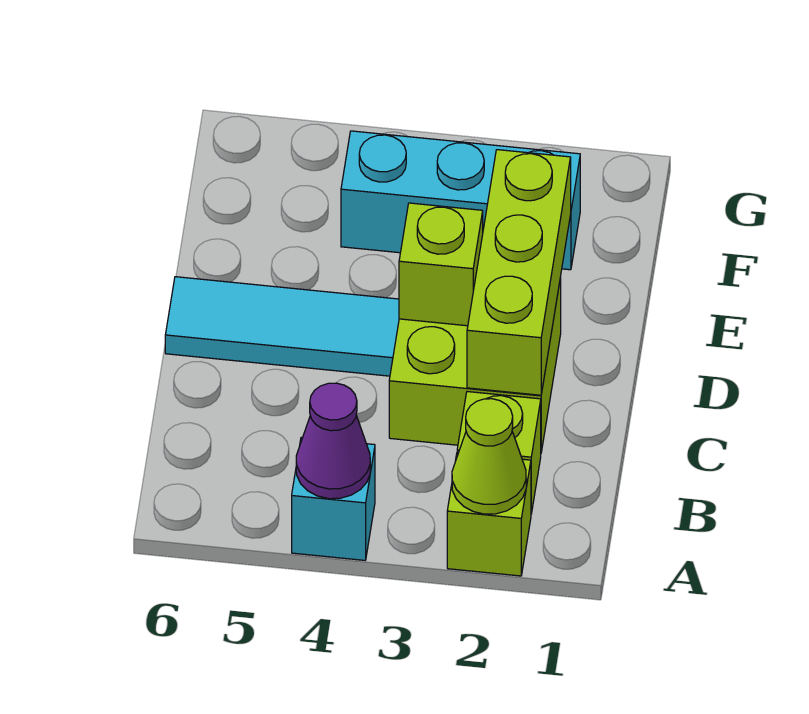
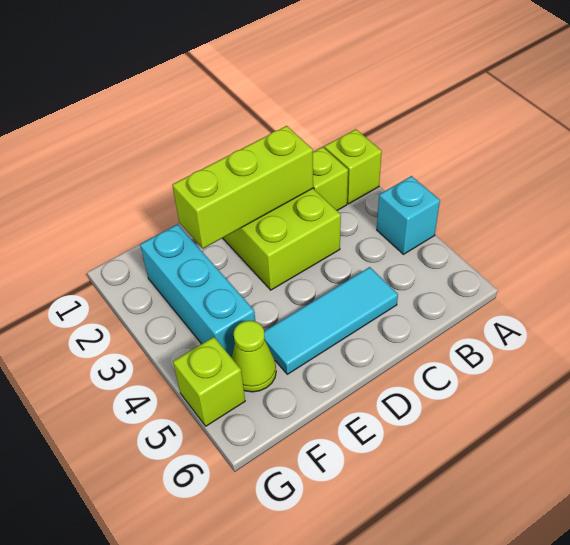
lime 1x1 cone [452,399,526,514] -> lime 1x1 cone moved to [232,321,276,392]
purple 1x1 cone [296,383,370,499] -> none
lime 1x1 brick [399,203,483,326] -> lime 1x1 brick moved to [173,337,245,426]
cyan 1x3 tile [165,277,399,376] -> cyan 1x3 tile turned to [264,267,398,374]

